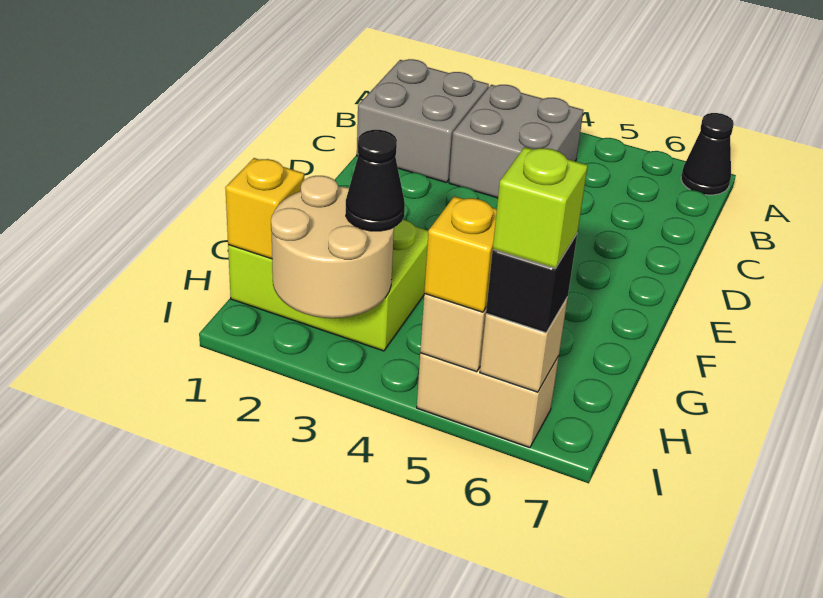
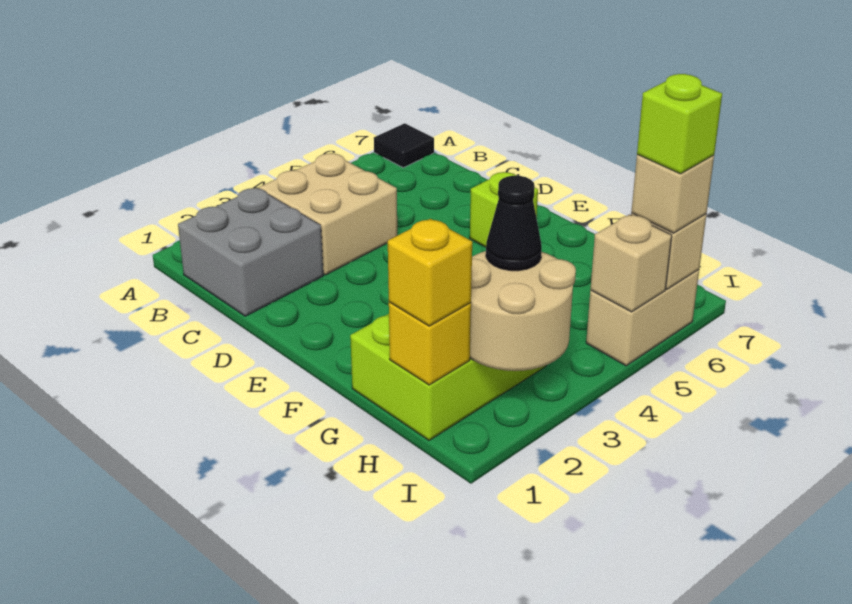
black 1x1 cone [681,113,734,195] -> black 1x1 tile [374,123,434,168]
grey 2x2 brick [449,85,583,198] -> tan 2x2 brick [259,153,397,275]
none -> lime 1x1 brick [470,172,538,247]
yellow 1x1 brick [424,196,497,312] -> yellow 1x1 brick moved to [388,219,472,326]
black 1x1 brick [486,234,577,333] -> tan 1x1 brick [631,154,714,233]

